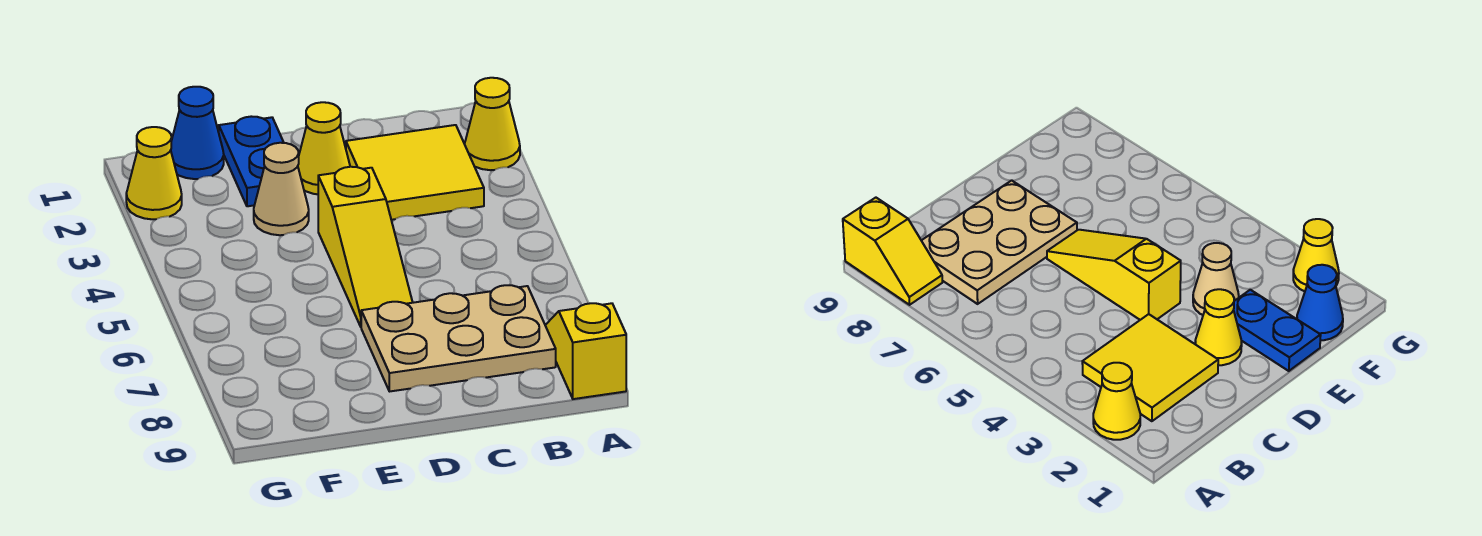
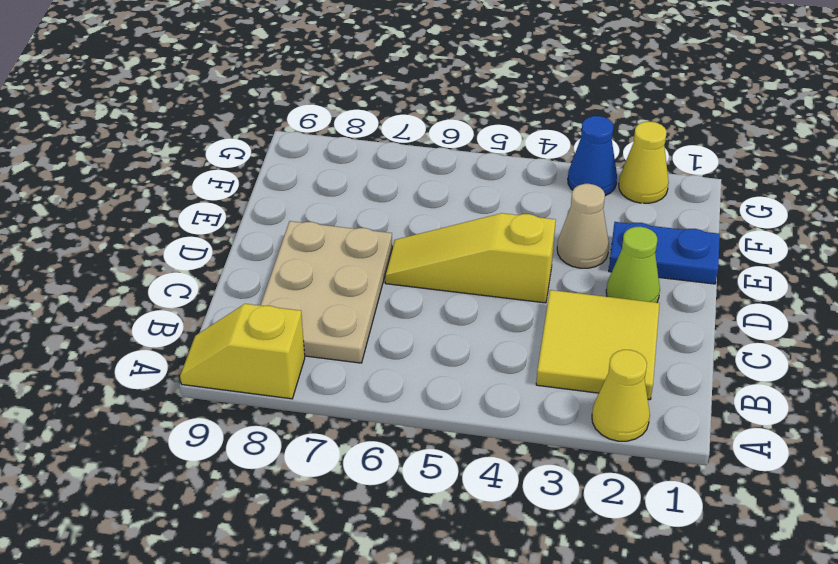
yellow 1x2 slope [545,303,626,399] -> yellow 1x2 slope turned to [180,304,305,399]
yellow 1x1 cone [298,102,350,194] -> lime 1x1 cone [606,227,660,303]
blue 1x1 cone [171,87,224,179] -> blue 1x1 cone moved to [568,116,617,196]

